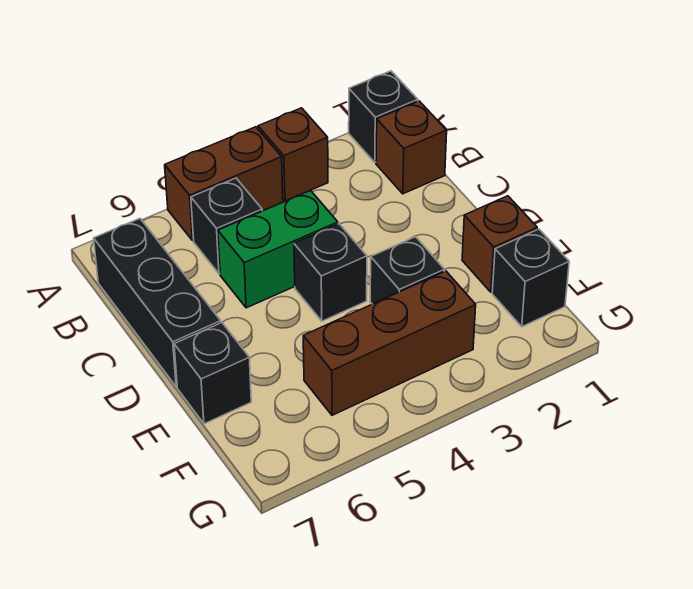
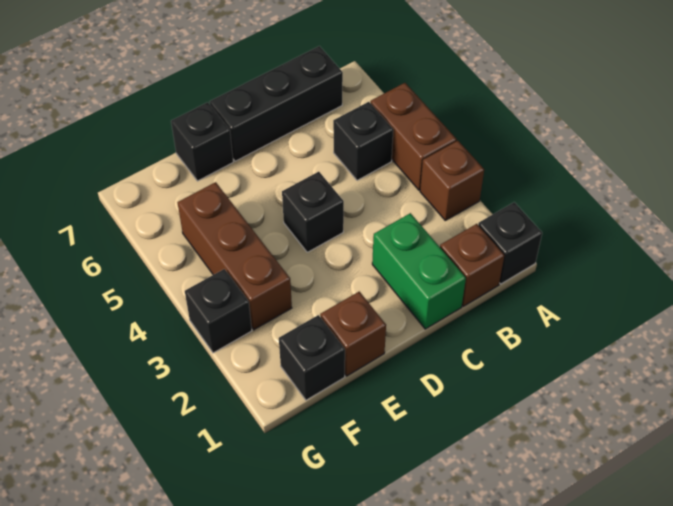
green 1x2 brick [218,191,338,308] -> green 1x2 brick moved to [372,213,466,329]
black 1x1 brick [370,237,445,304] -> black 1x1 brick moved to [185,269,252,353]

